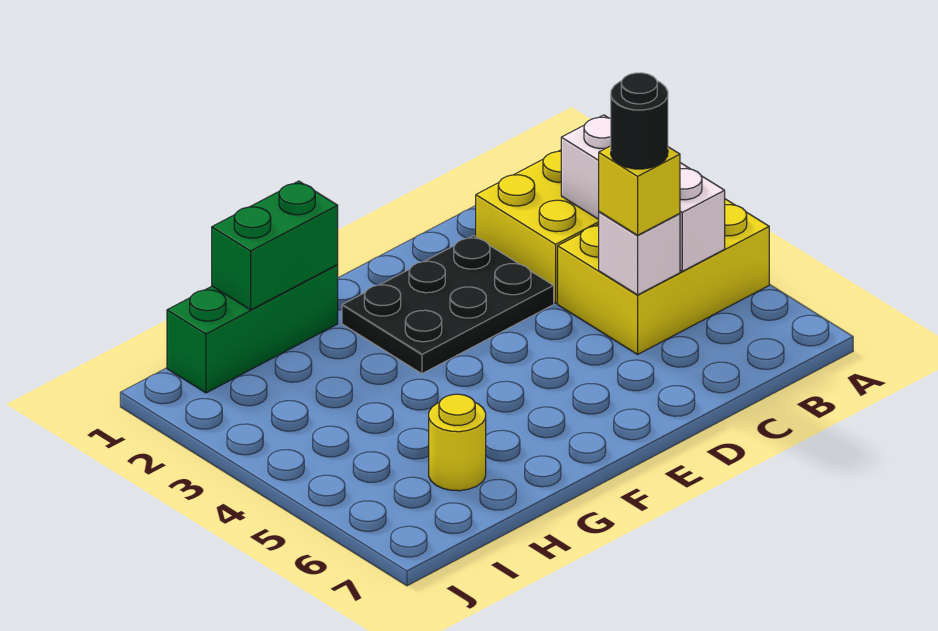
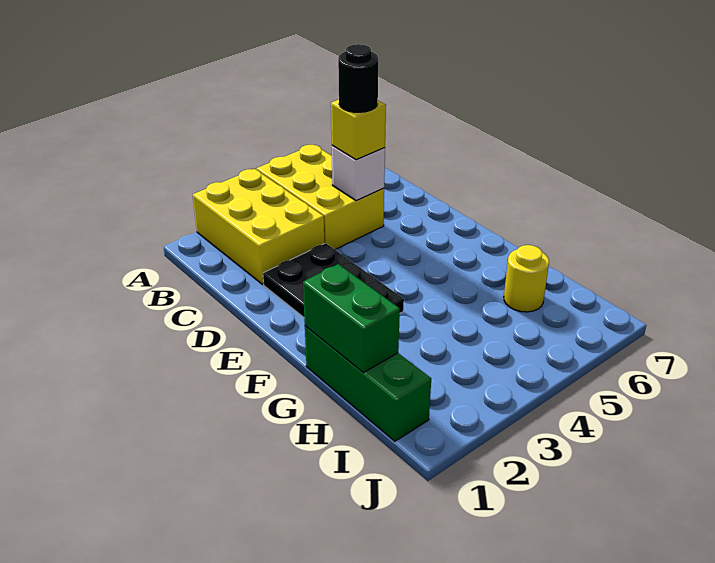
white 1x3 brick [561,115,725,271] -> none

